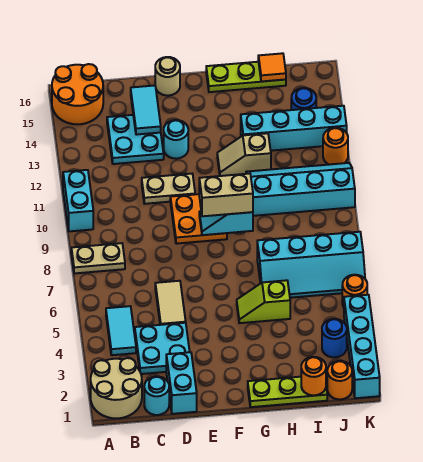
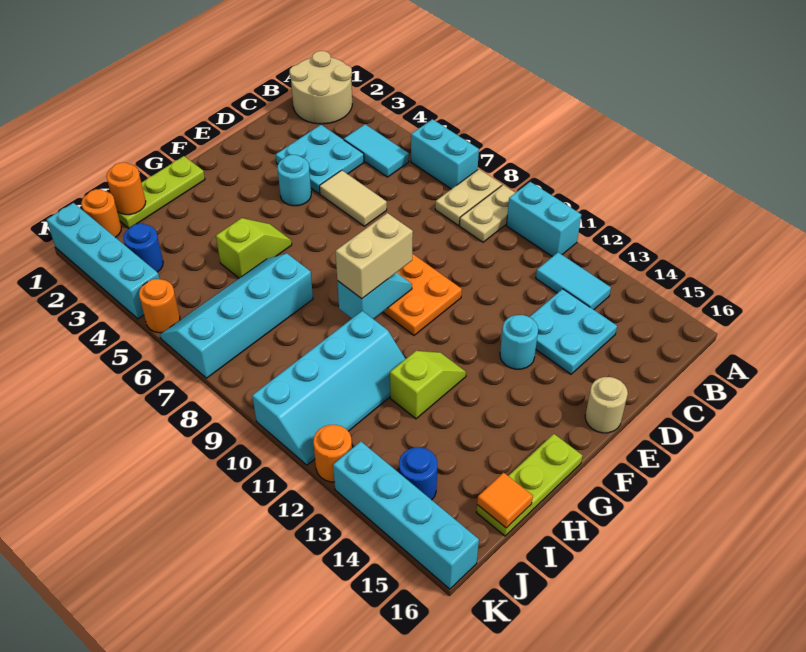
orange 2x2 round brick [52,64,103,124] -> none
cyan 1x1 round brick [144,376,169,415] -> cyan 1x1 round brick moved to [277,155,311,206]
cyan 1x2 brick [166,352,197,414] -> cyan 1x2 brick moved to [411,119,479,189]
tan 1x2 plate [142,174,195,204] -> tan 1x2 plate moved to [460,185,515,242]
cyan 1x2 tile [131,86,161,135] -> cyan 1x2 tile moved to [536,252,611,310]
tan 1x2 slope [217,133,271,176] -> lime 1x2 slope [390,351,466,419]
cyan 1x4 brick [241,106,347,151] -> cyan 1x4 brick turned to [333,441,479,589]

